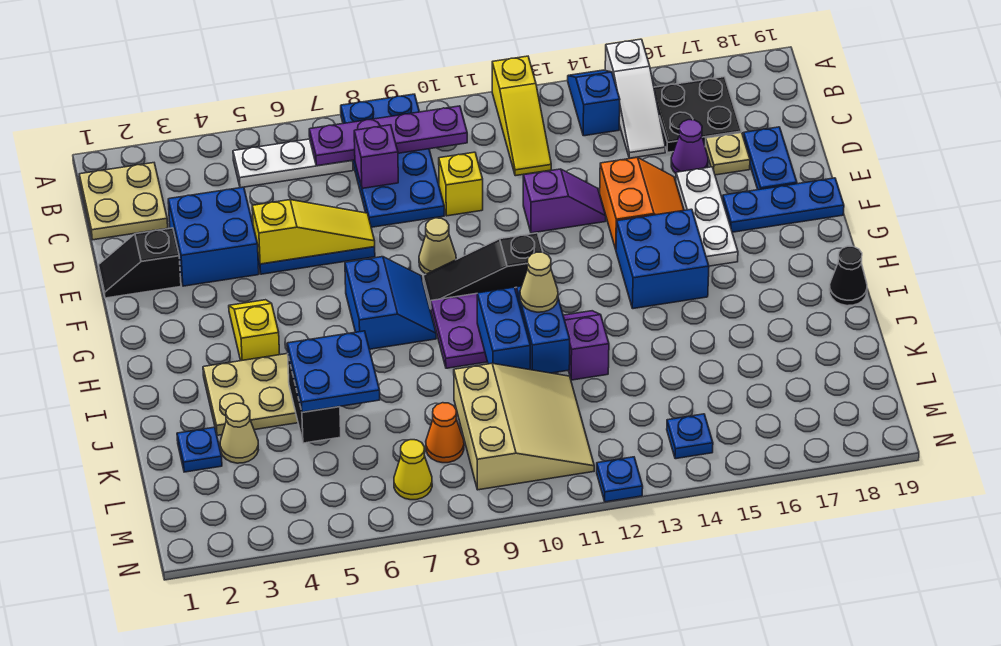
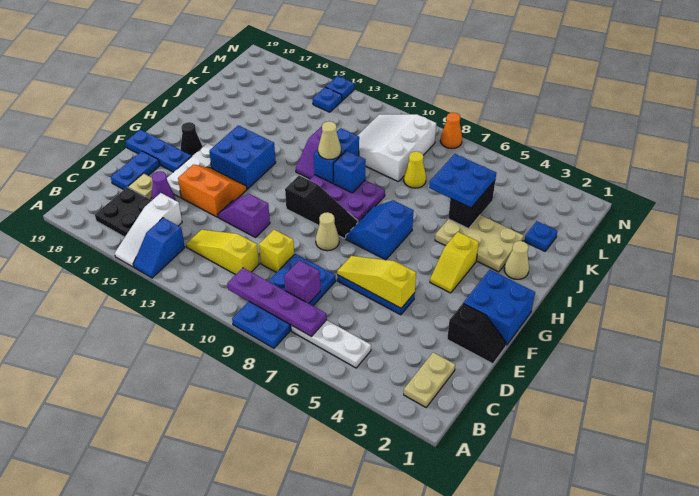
yellow 1x3 slope [492,56,551,176] -> yellow 1x3 slope turned to [186,230,259,275]
white 1x3 slope [605,39,665,158] -> white 1x3 slope turned to [115,193,182,267]
tan 2x2 plate [79,163,168,240] -> tan 1x2 plate [404,352,455,407]
blue 2x2 brick [168,187,259,286] -> blue 2x2 brick moved to [463,270,535,345]
orange 2x2 slope [600,157,684,249] -> orange 2x2 slope turned to [178,164,247,217]
blue 1x2 brick [477,287,530,370] -> blue 1x1 brick [333,150,366,193]
black 1x1 cone [829,246,867,306] -> black 1x1 cone moved to [181,122,202,156]
tan 1x1 cone [220,403,258,463] -> tan 1x1 cone moved to [504,241,529,279]
tan 3x3 slope [454,363,594,490] -> white 3x3 slope [358,114,436,181]
orange 1x1 cone [426,403,464,463] -> orange 1x1 cone moved to [440,113,462,148]
yellow 1x1 cone [394,440,432,500] -> yellow 1x1 cone moved to [404,151,426,188]
blue 1x1 plate [597,457,643,502] -> blue 1x1 plate moved to [326,76,354,100]

